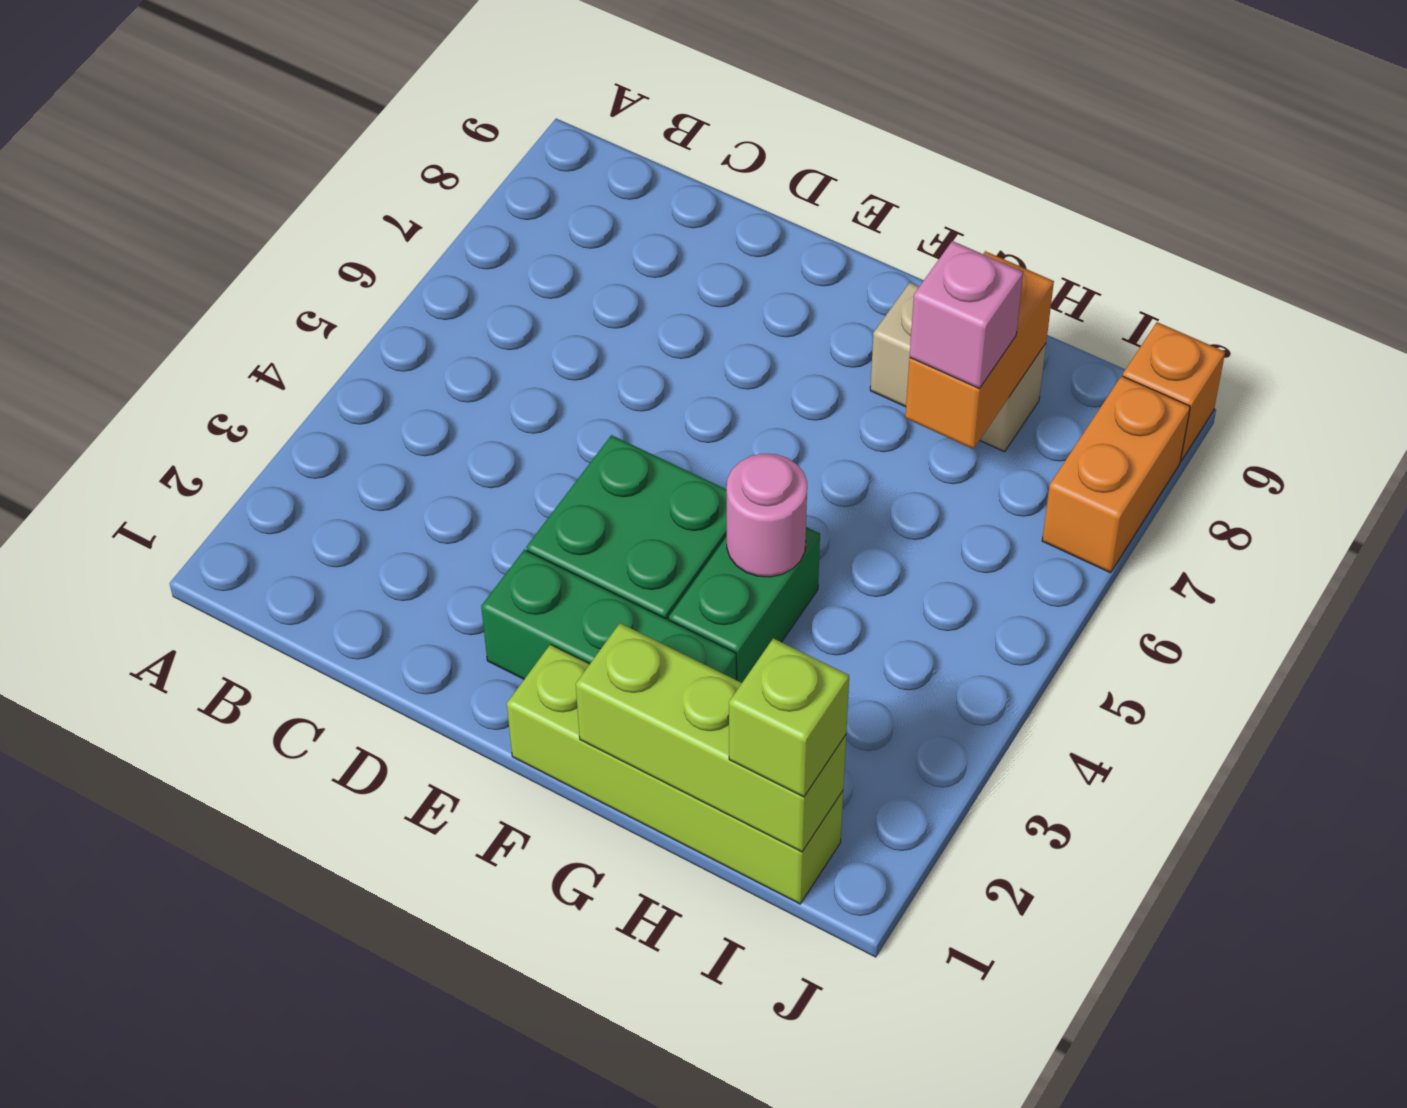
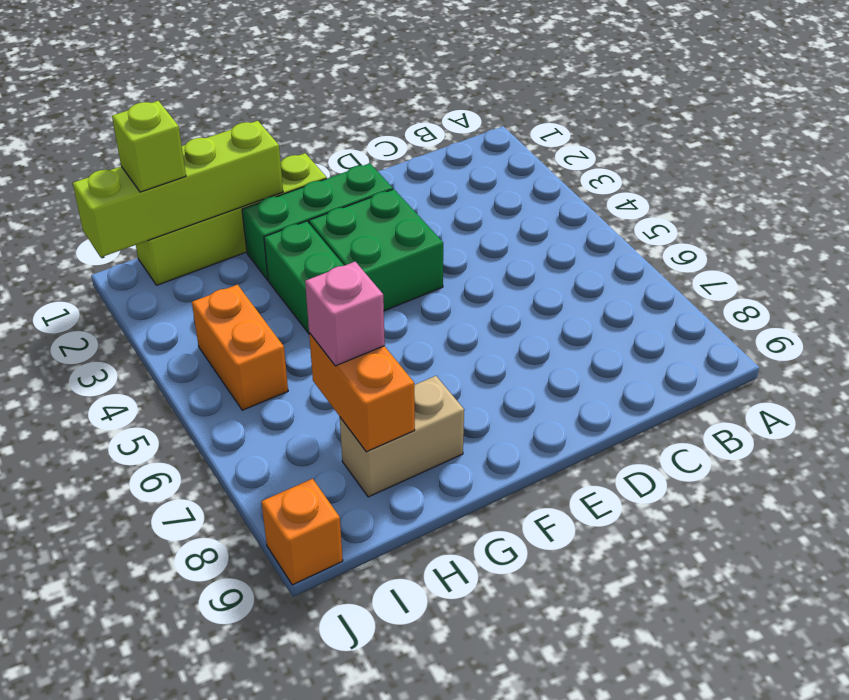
lime 1x3 brick [576,623,846,852] -> lime 1x4 brick [73,121,283,257]
pink 1x1 round brick [727,454,807,577] -> none
orange 1x2 brick [1042,376,1190,573] -> orange 1x2 brick moved to [192,285,288,410]

